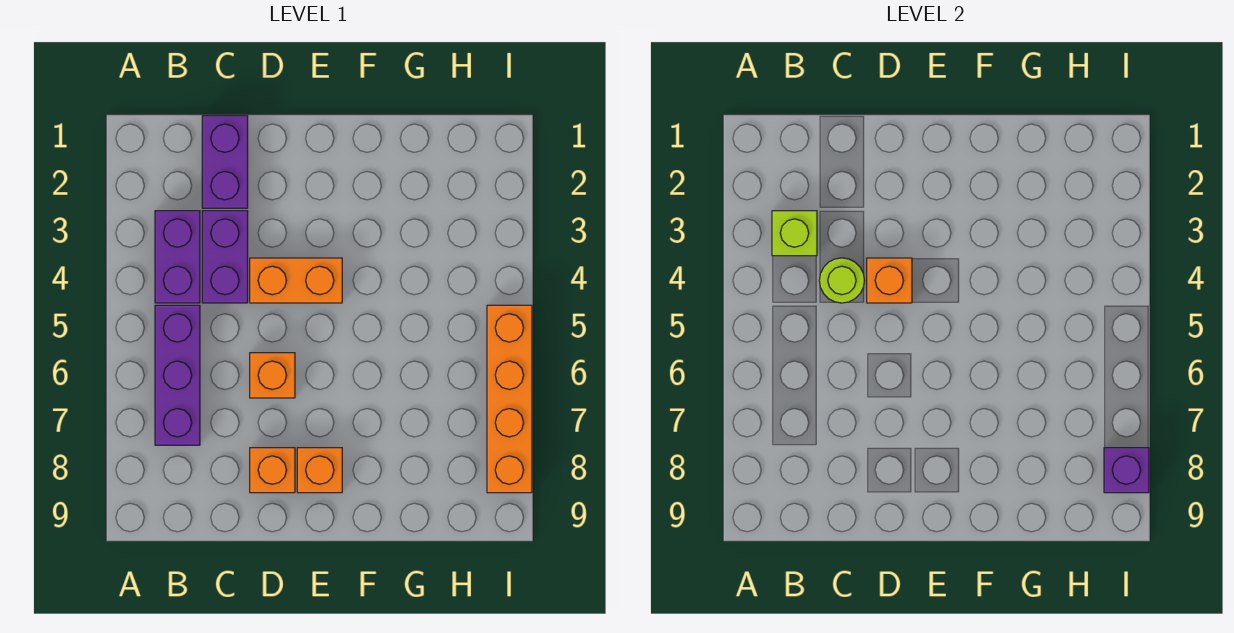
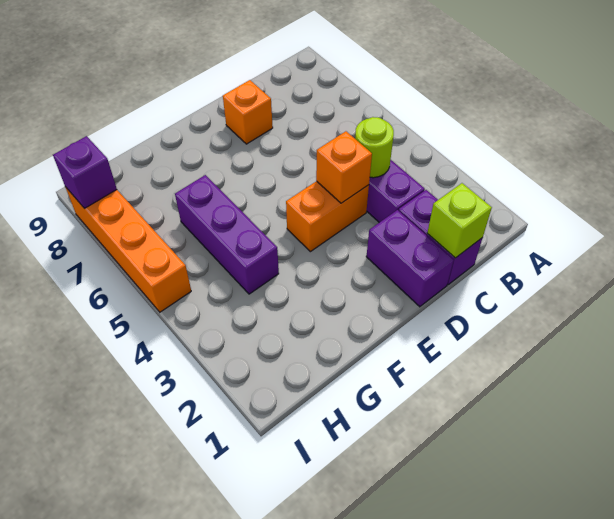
purple 1x2 brick [155,211,200,303] -> purple 1x2 brick moved to [366,210,454,307]
lime 1x1 brick [772,211,817,256] -> lime 1x1 brick moved to [427,183,492,258]
purple 1x3 brick [155,305,200,445] -> purple 1x3 brick moved to [175,175,279,294]
orange 1x1 brick [250,353,295,398] -> none
orange 1x1 brick [297,448,342,493] -> none

